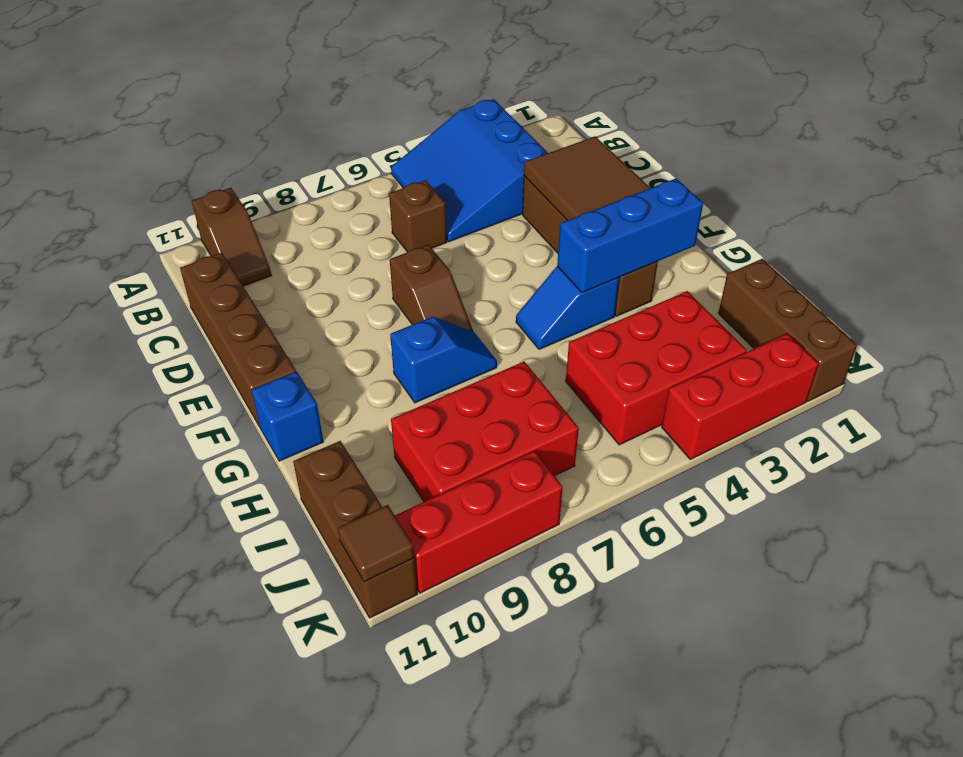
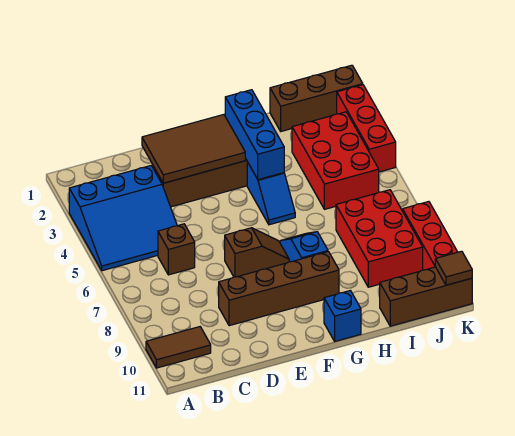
brown 1x2 slope [192,188,272,286] -> brown 1x2 tile [146,327,211,368]
brown 1x4 brick [180,253,296,427] -> brown 1x4 brick moved to [219,252,339,326]

